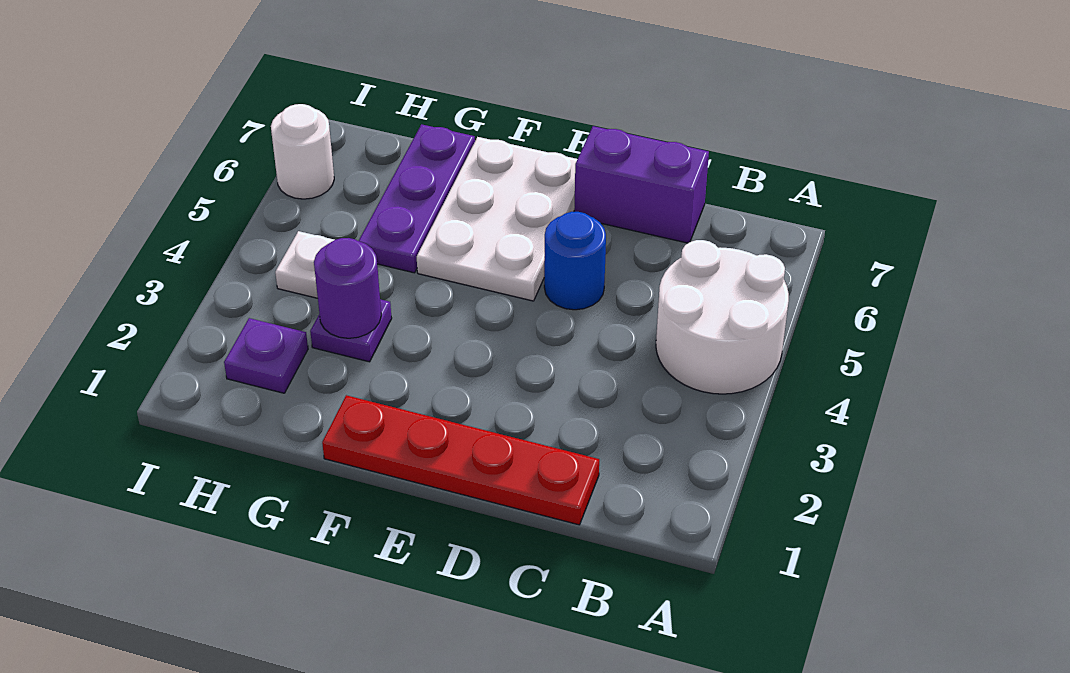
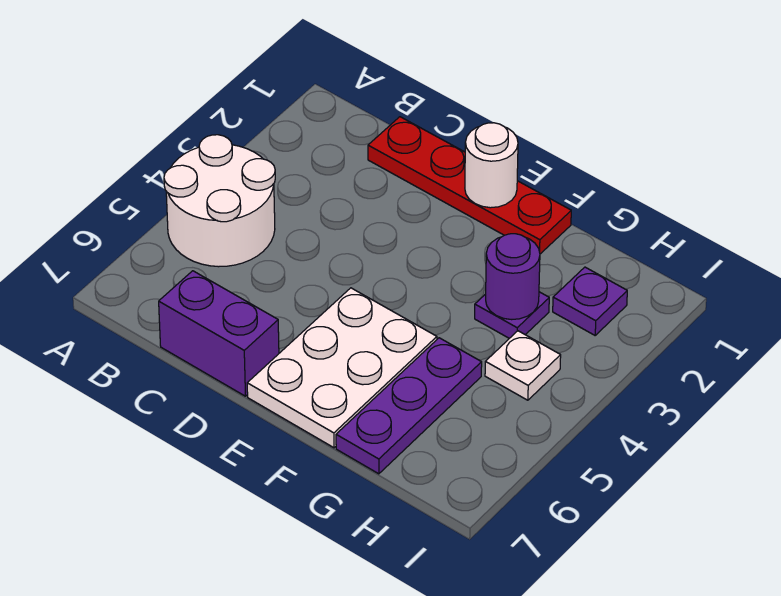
blue 1x1 round brick [544,212,606,310] -> none
white 1x1 round brick [271,104,334,199] -> white 1x1 round brick moved to [465,123,518,208]

